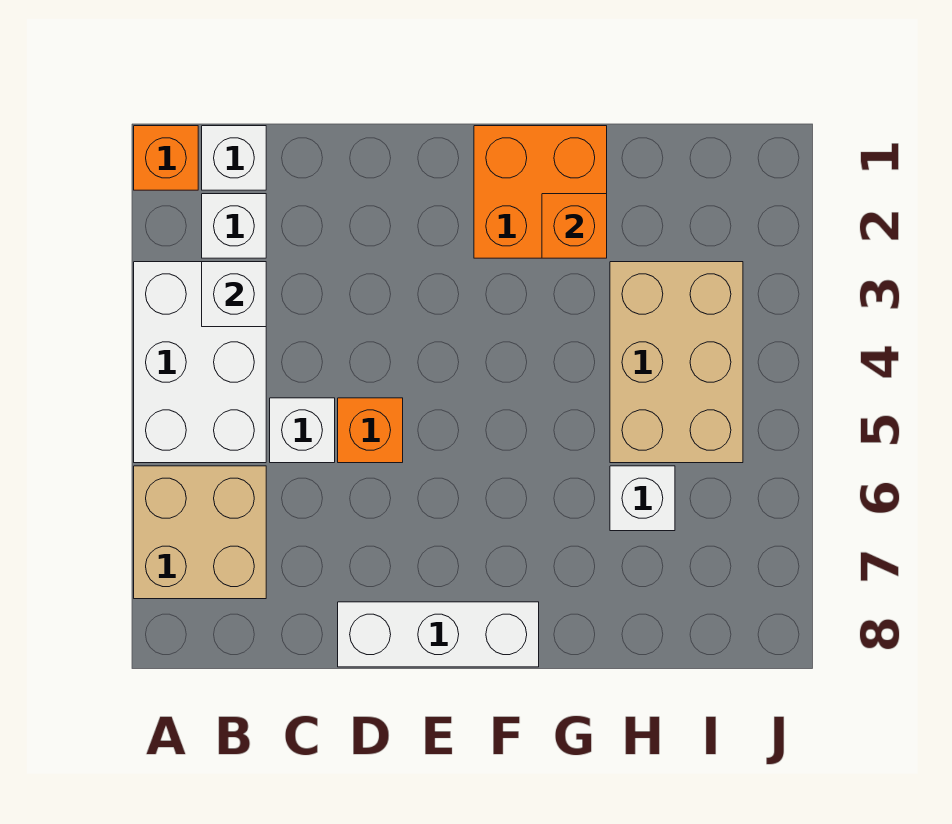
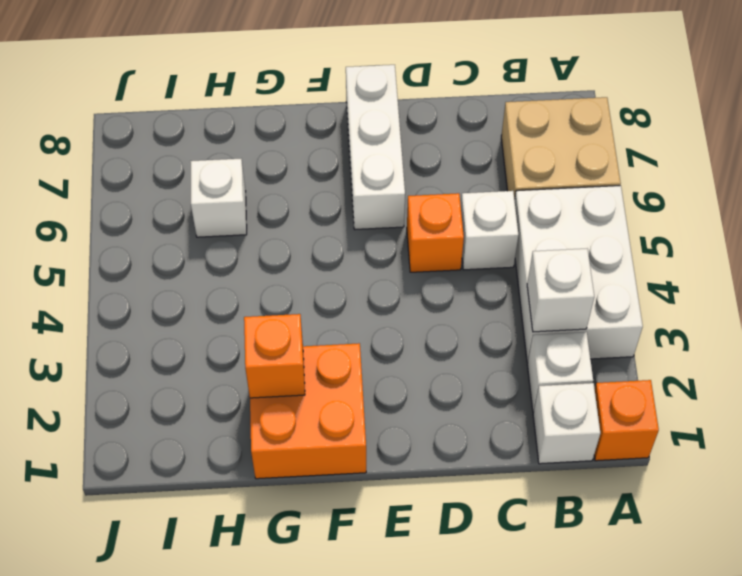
white 1x3 brick [338,602,539,667] -> white 1x3 brick turned to [346,65,405,229]
tan 2x3 brick [610,262,743,463] -> none

